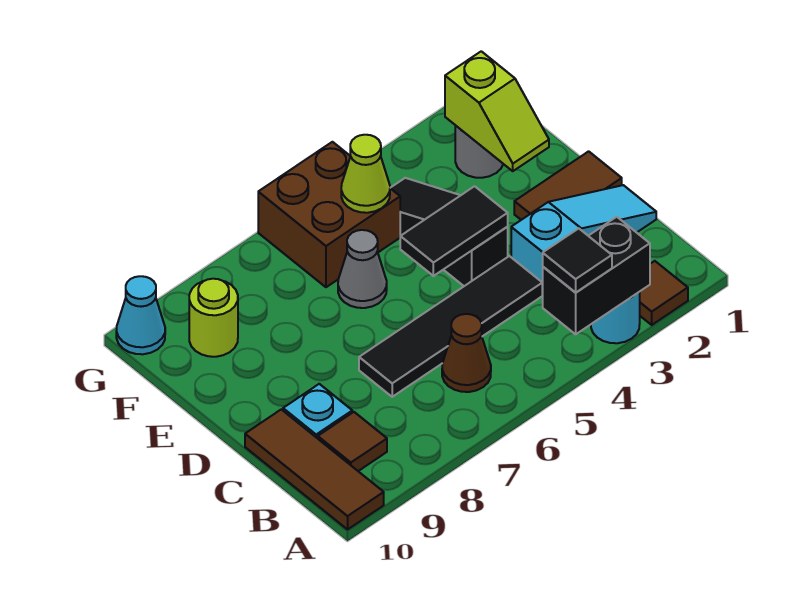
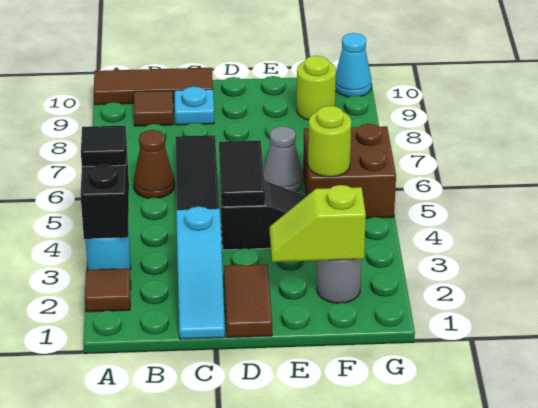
lime 1x1 cone [341,135,390,213] -> lime 1x1 round brick [308,106,351,177]

